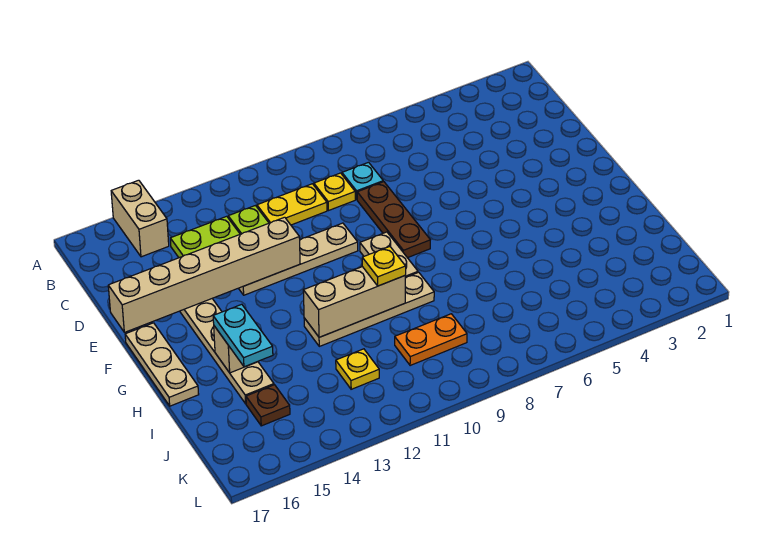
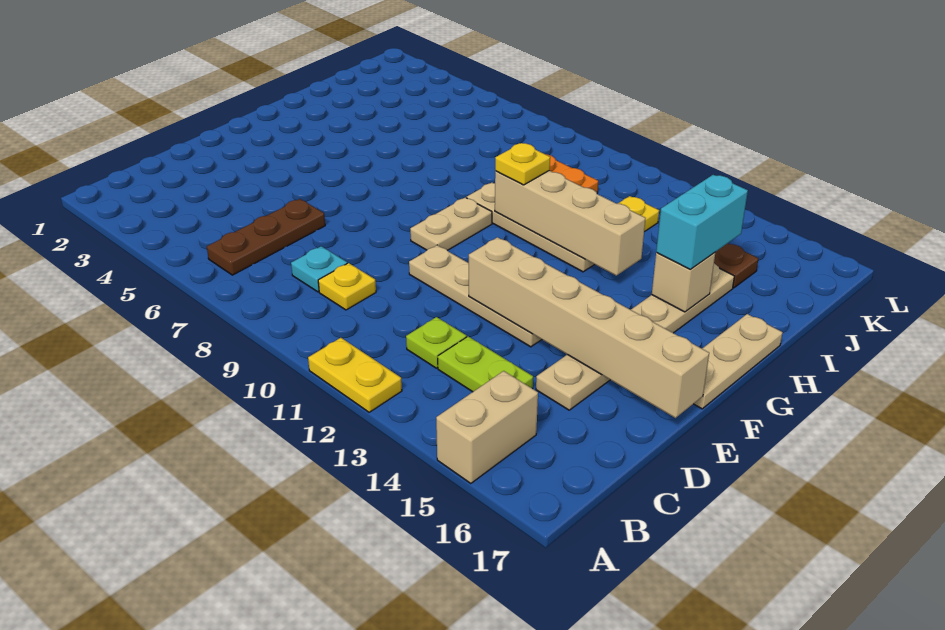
yellow 1x2 plate [257,184,327,225] -> yellow 1x2 plate moved to [308,338,402,412]
brown 1x3 plate [357,182,430,258] -> brown 1x3 plate moved to [207,199,325,275]
tan 1x3 brick [303,267,405,337] -> tan 1x4 brick [495,171,646,276]
cyan 1x2 plate [213,304,273,367] -> cyan 1x2 brick [656,175,748,270]

